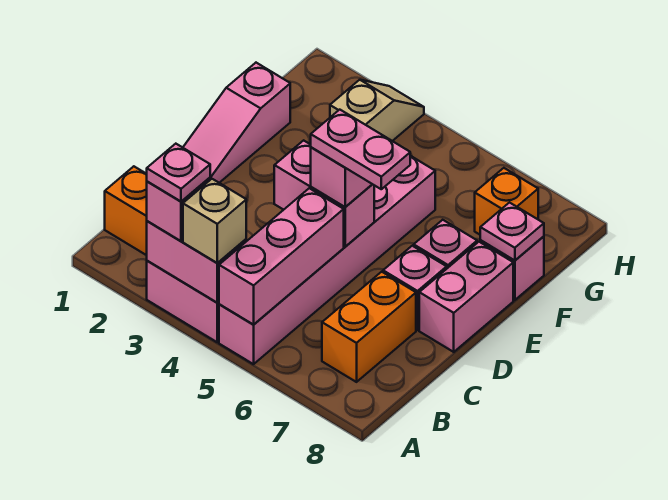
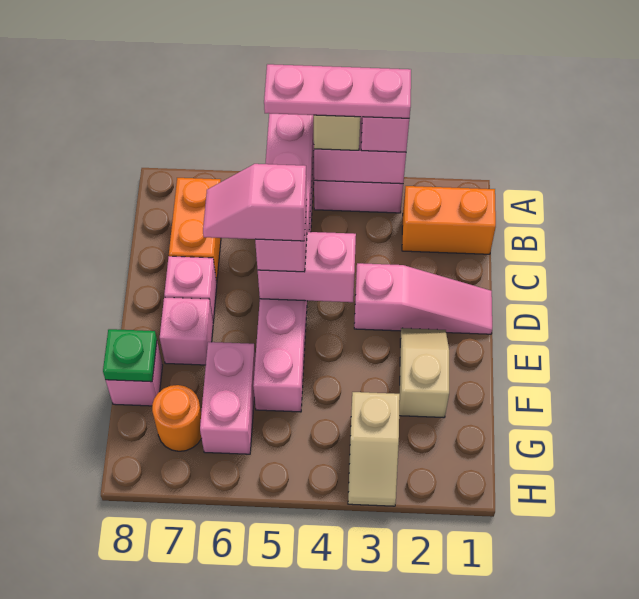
pink 1x1 plate [147,144,210,202] -> pink 1x3 plate [264,64,411,118]
pink 1x3 slope [183,63,290,183] -> pink 1x3 slope turned to [354,263,492,334]
pink 1x2 plate [311,110,410,189] -> pink 1x2 slope [203,164,307,241]
pink 1x2 brick [419,242,513,352] -> pink 1x2 brick moved to [200,342,255,454]
none -> tan 1x2 slope [399,328,449,418]
pink 1x1 plate [480,203,544,260] -> green 1x1 plate [103,329,157,382]
orange 1x1 brick [475,168,538,235] -> orange 1x1 round brick [152,385,202,451]

